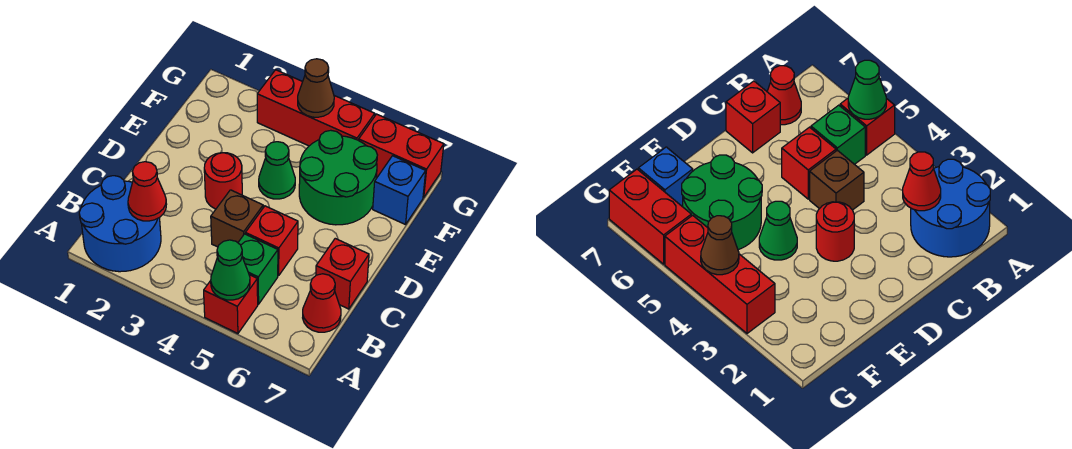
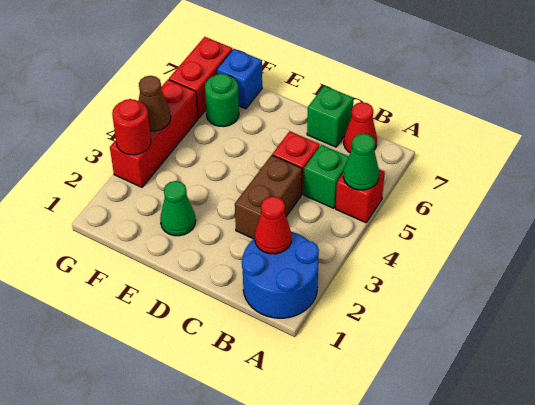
brown 1x1 brick [211,190,263,247] -> brown 1x2 brick [235,155,302,239]
red 1x1 brick [316,239,369,309] -> green 1x1 brick [307,86,354,147]
red 1x1 round brick [204,153,242,209] -> red 1x1 round brick moved to [112,99,151,155]
green 1x1 cone [259,142,295,199] -> green 1x1 cone moved to [160,181,196,236]
green 2x2 round brick [299,130,377,225] -> green 1x1 round brick [205,74,239,127]

